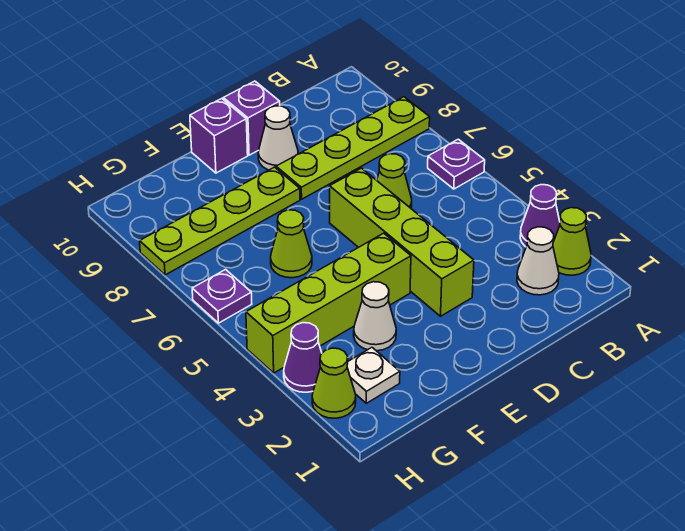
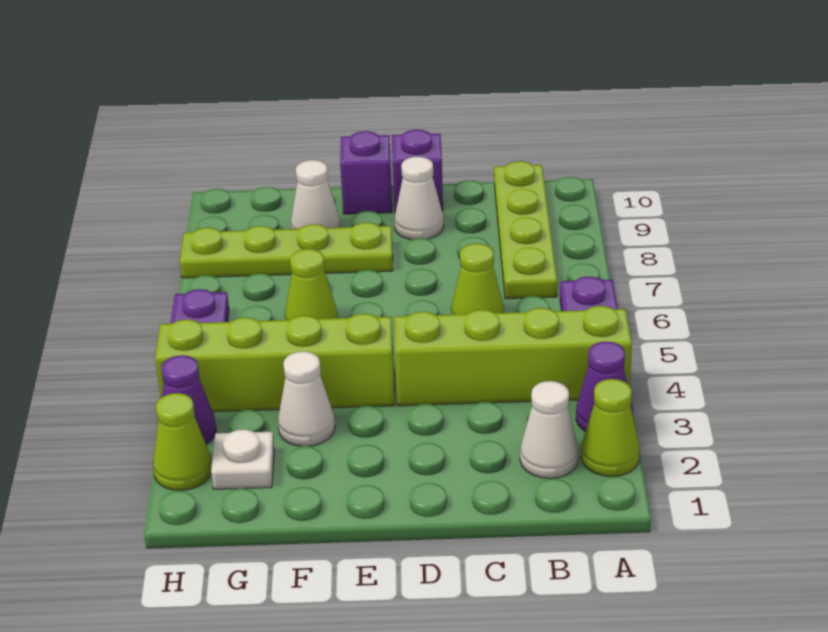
lime 1x4 plate [276,97,430,199] -> lime 1x4 plate turned to [494,161,557,299]
lime 1x4 brick [330,168,474,316] -> lime 1x4 brick turned to [394,306,632,406]
none -> white 1x1 cone [291,160,340,229]

